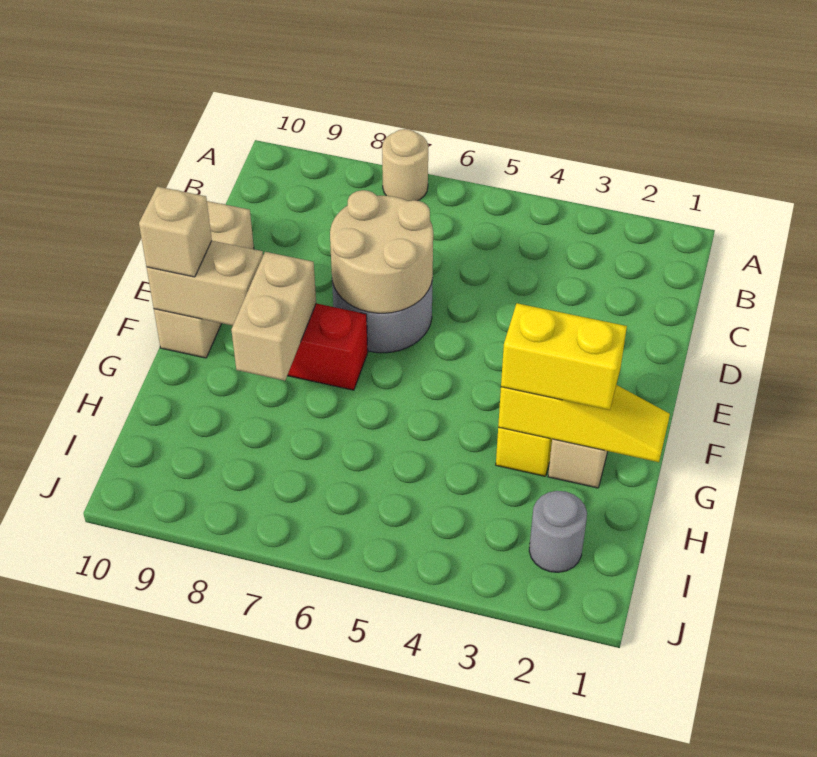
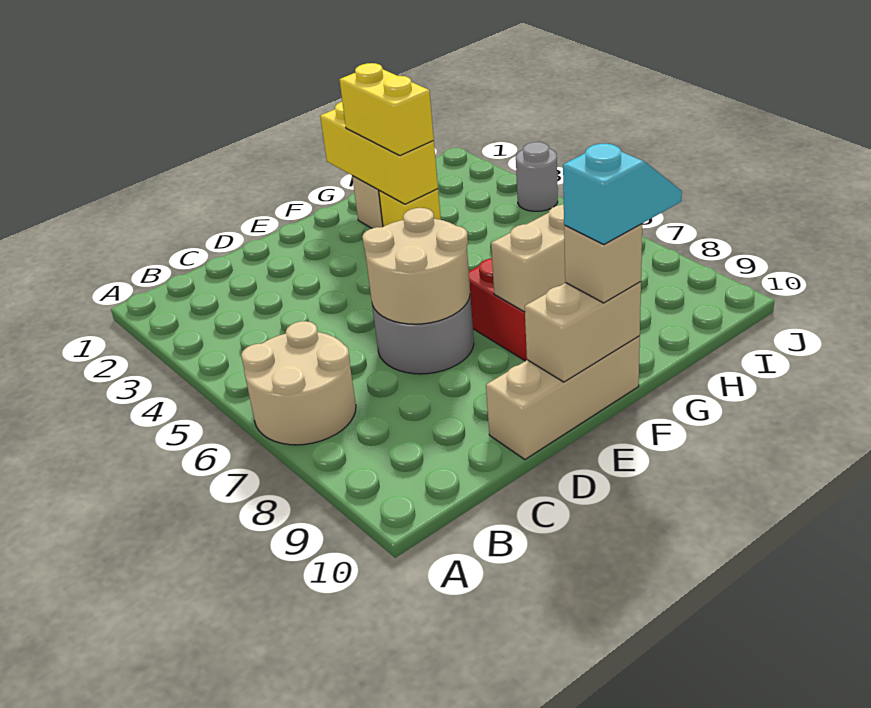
tan 1x1 round brick [382,129,428,201] -> tan 2x2 round brick [241,321,356,445]
tan 1x2 brick [147,241,263,326] -> tan 1x2 brick turned to [525,282,641,382]
none -> cyan 1x2 slope [563,144,682,244]
yellow 1x3 slope [498,385,670,462] -> yellow 1x3 brick [320,102,438,204]
grey 1x1 round brick [529,491,587,572] -> grey 1x1 round brick moved to [516,142,558,211]

